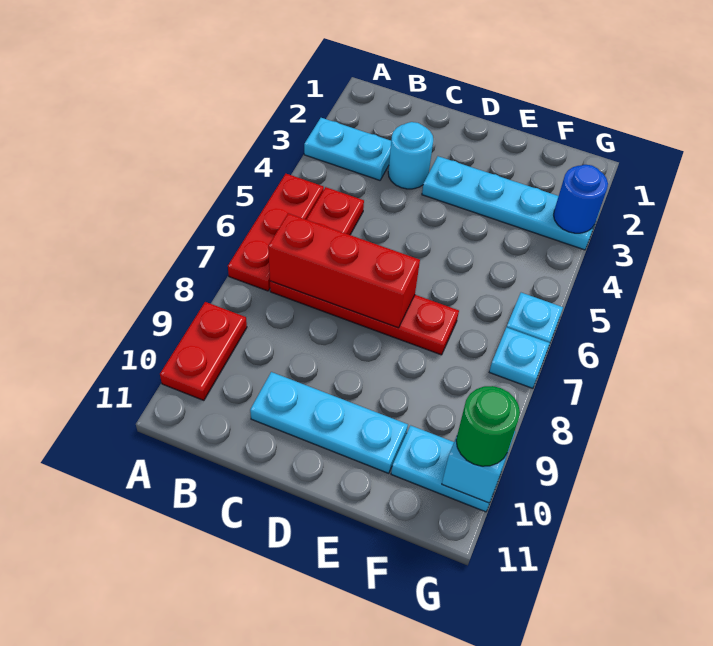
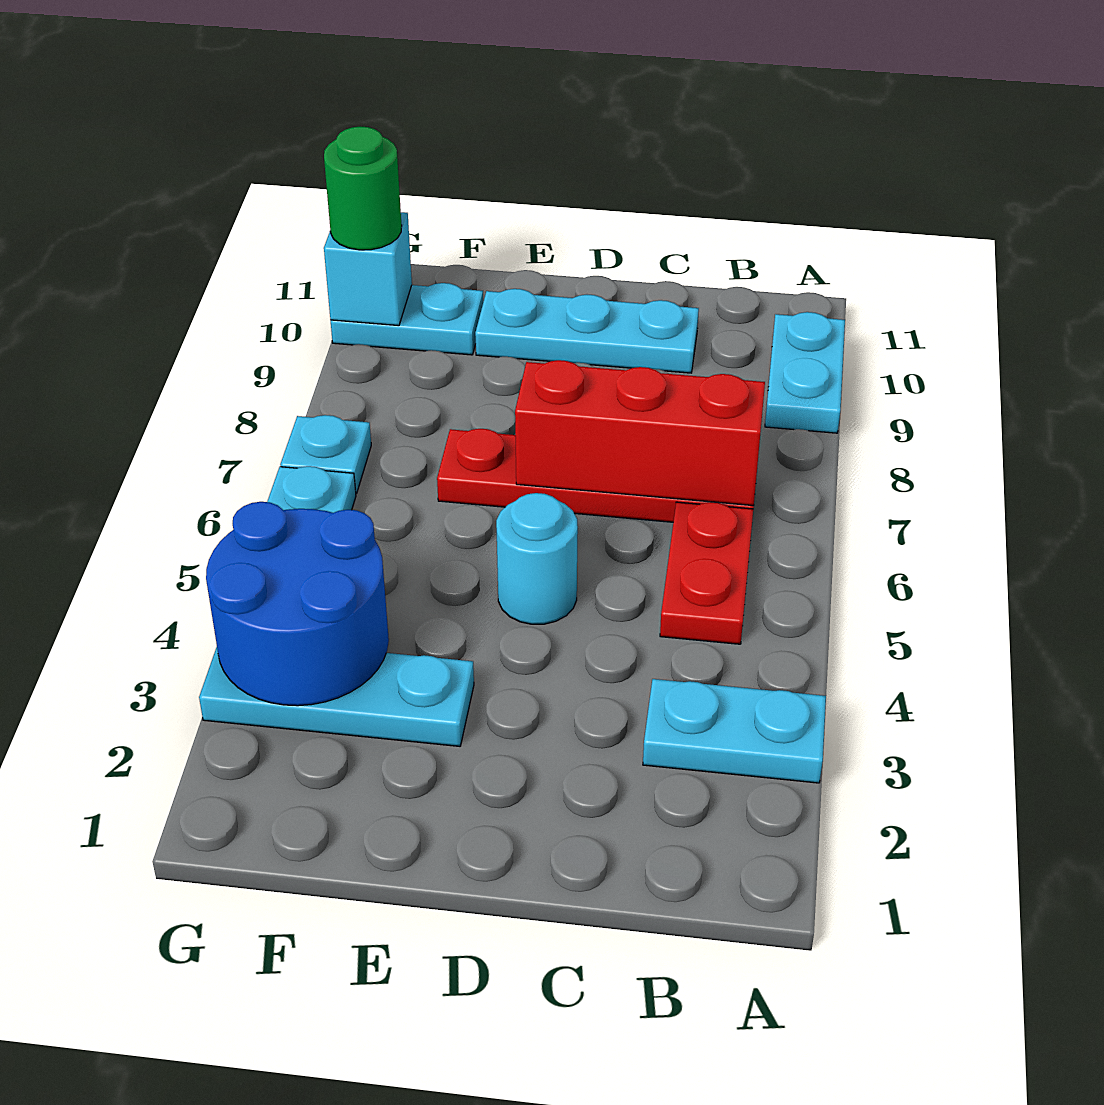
red 1x3 plate [228,174,324,291] -> none
red 1x2 plate [160,302,247,400] -> cyan 1x2 plate [765,312,845,433]
cyan 1x1 round brick [388,122,433,189] -> cyan 1x1 round brick moved to [496,493,578,624]
cyan 1x4 plate [422,156,594,250] -> cyan 1x3 plate [199,647,474,746]
blue 1x1 round brick [554,165,608,233] -> blue 2x2 round brick [206,502,389,706]

